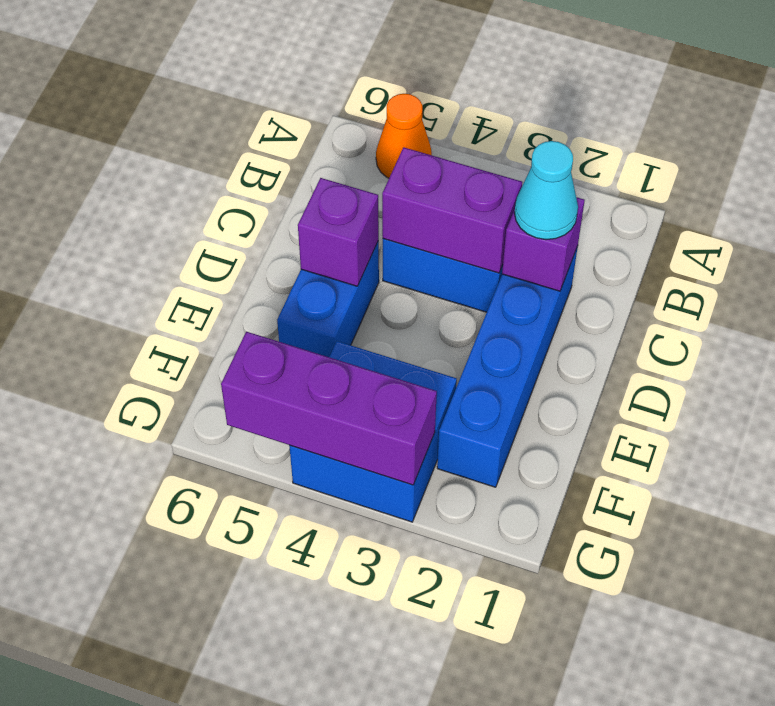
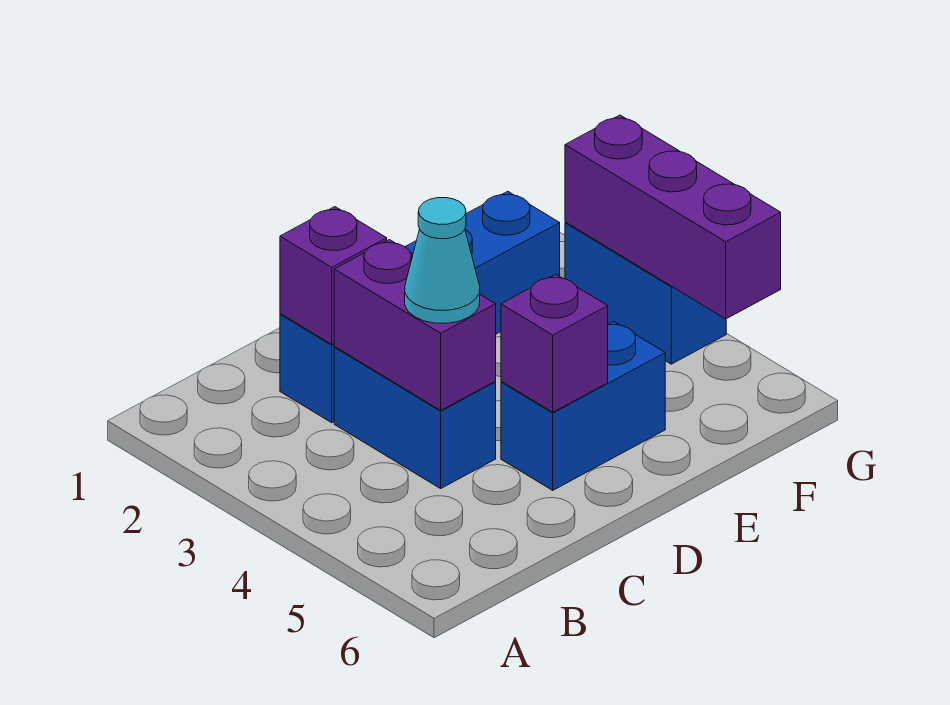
orange 1x1 cone [376,94,432,178] -> none
cyan 1x1 cone [515,141,578,240] -> cyan 1x1 cone moved to [405,198,480,323]
blue 2x2 brick [289,341,457,522] -> blue 1x2 brick [565,222,726,364]

